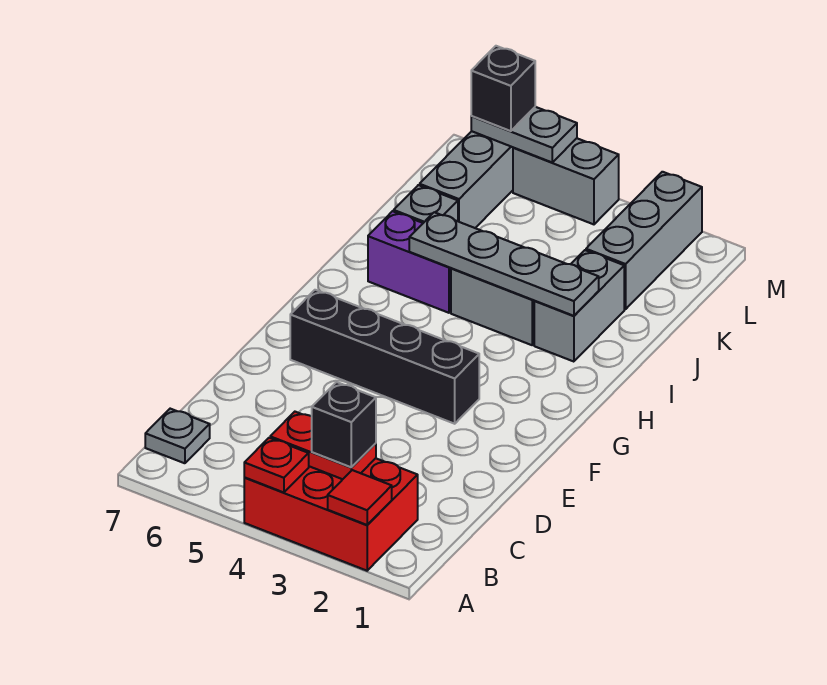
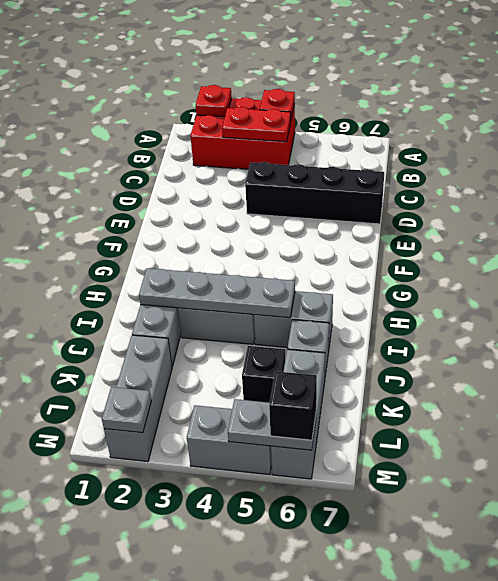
red 1x1 tile [328,470,392,525] -> red 1x1 plate [196,85,232,117]
black 1x1 brick [312,382,376,467] -> black 1x1 brick moved to [242,346,285,403]
grey 1x1 plate [145,409,210,463] -> grey 1x1 plate moved to [102,387,151,433]
black 1x4 brick [290,290,479,424] -> black 1x4 brick moved to [245,162,384,224]
purple 1x2 brick [368,211,451,313] -> grey 1x2 brick [254,291,333,347]

